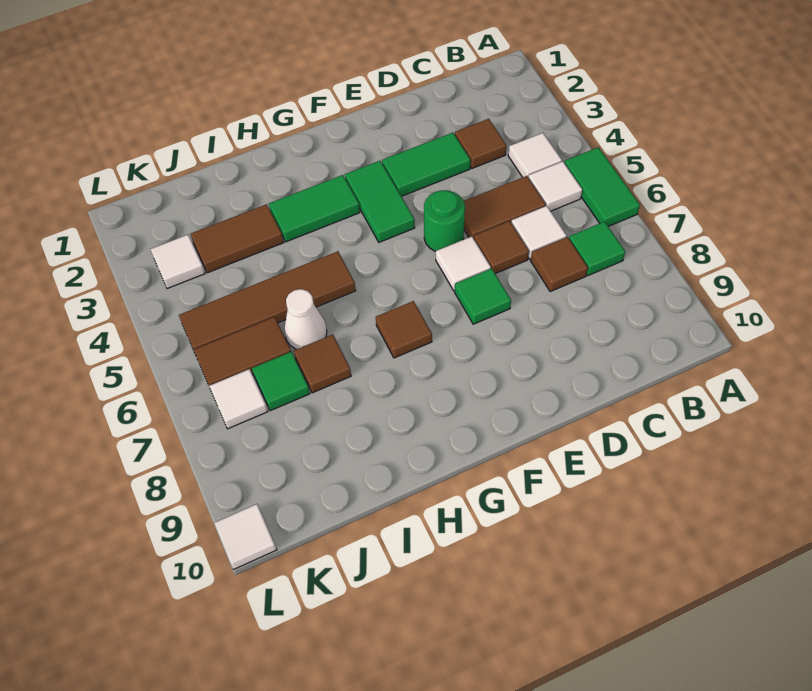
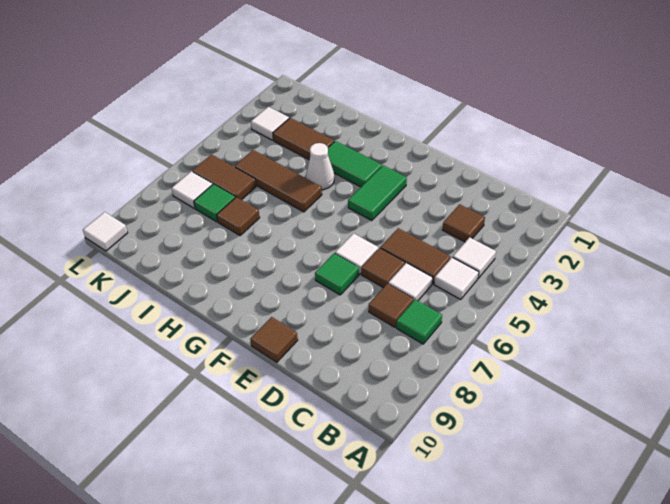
green 1x2 tile [564,147,640,226] -> none
green 1x2 tile [382,133,470,196] -> none
green 1x1 round brick [424,190,465,251] -> none
brown 1x1 tile [376,301,432,358] -> brown 1x1 tile moved to [250,317,298,362]
brown 1x4 tile [179,251,356,350] -> brown 1x3 tile [235,150,322,212]
white 1x1 cone [284,289,327,349] -> white 1x1 cone moved to [306,143,334,190]

